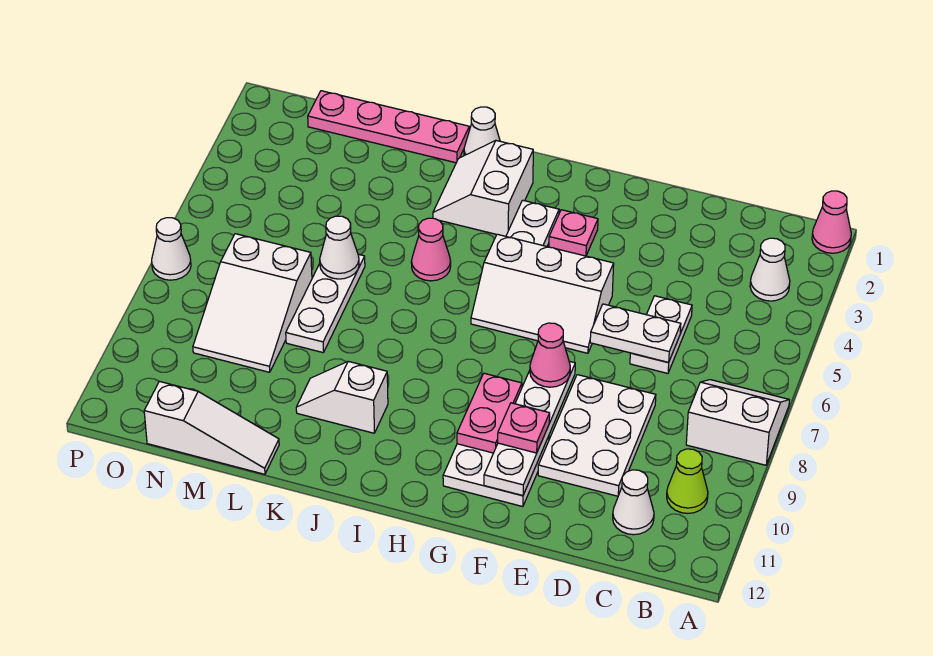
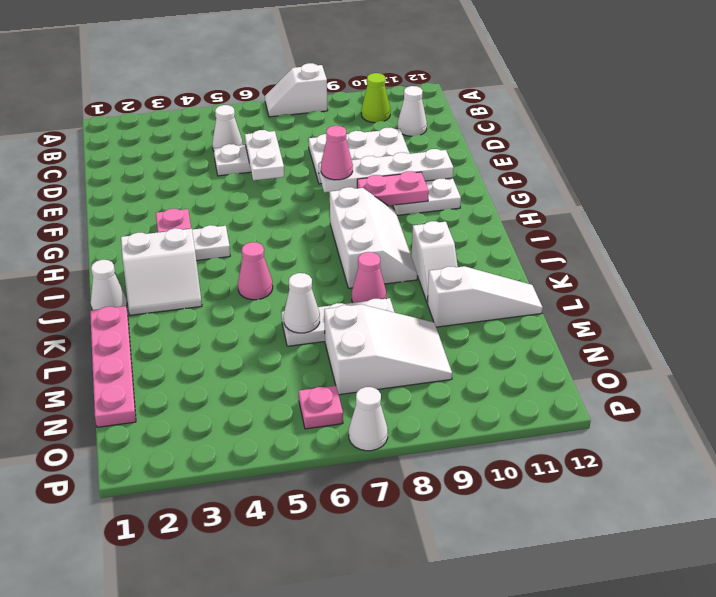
pink 1x1 cone [812,191,851,253] -> pink 1x1 cone moved to [352,252,386,303]
white 2x2 slope [686,380,789,465] -> white 1x2 slope [265,63,328,117]
white 1x1 cone [750,238,790,301] -> white 1x1 cone moved to [212,105,243,150]
white 2x3 slope [471,234,614,353] -> white 2x3 slope moved to [330,187,417,288]
pink 1x1 plate [498,403,550,453] -> pink 1x1 plate moved to [299,386,343,429]
white 1x3 slope [144,381,279,474] -> white 1x3 slope turned to [427,266,543,327]

